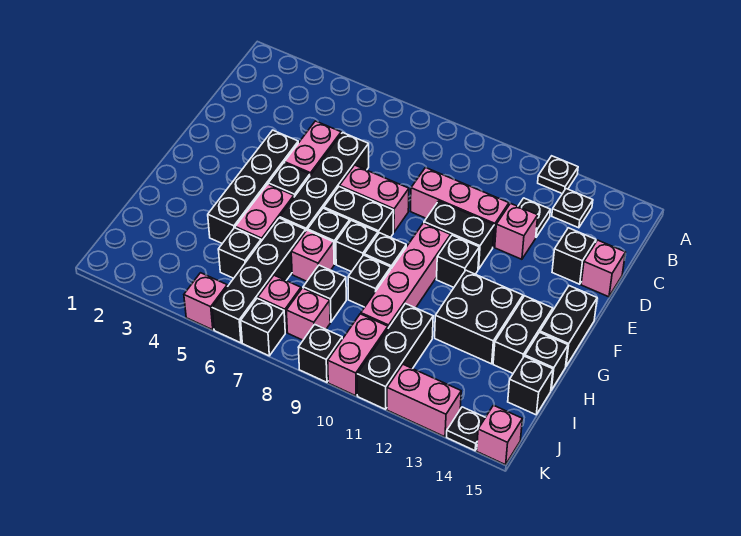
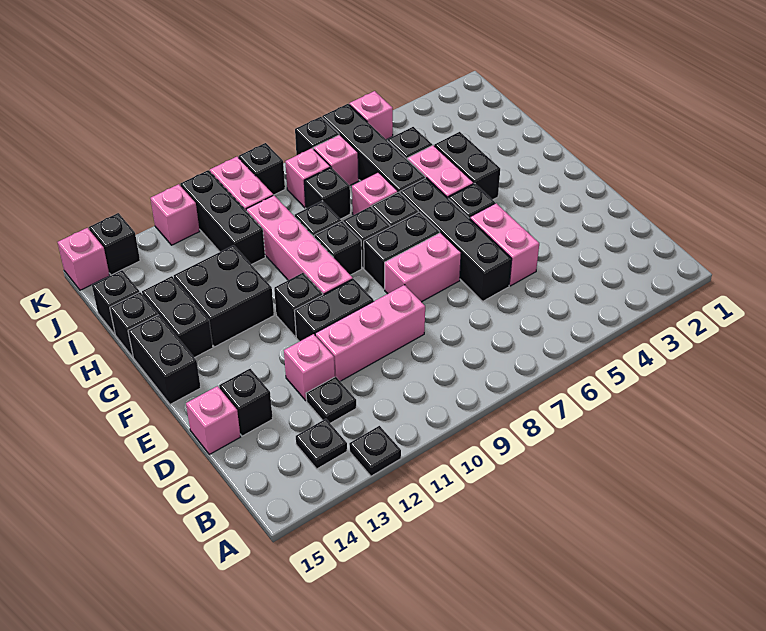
black 1x4 brick [208,130,298,243] -> black 1x2 brick [434,132,500,200]
pink 1x2 brick [387,365,461,437] -> pink 1x1 brick [150,184,200,245]
black 1x1 plate [447,407,485,451] -> black 1x1 brick [89,213,140,275]

